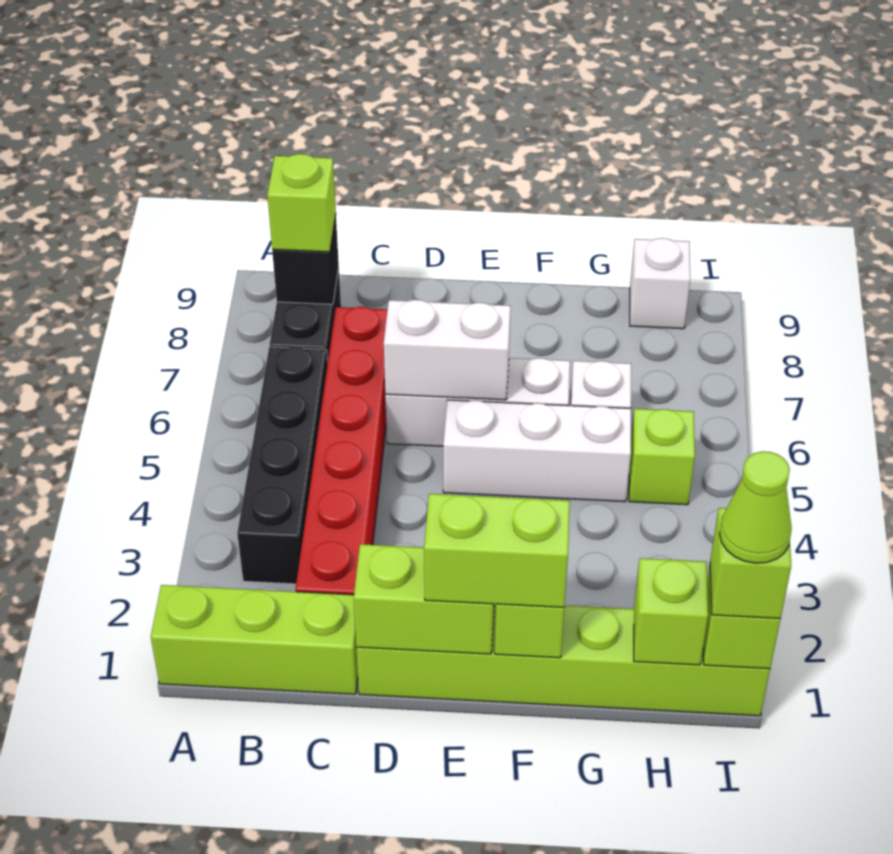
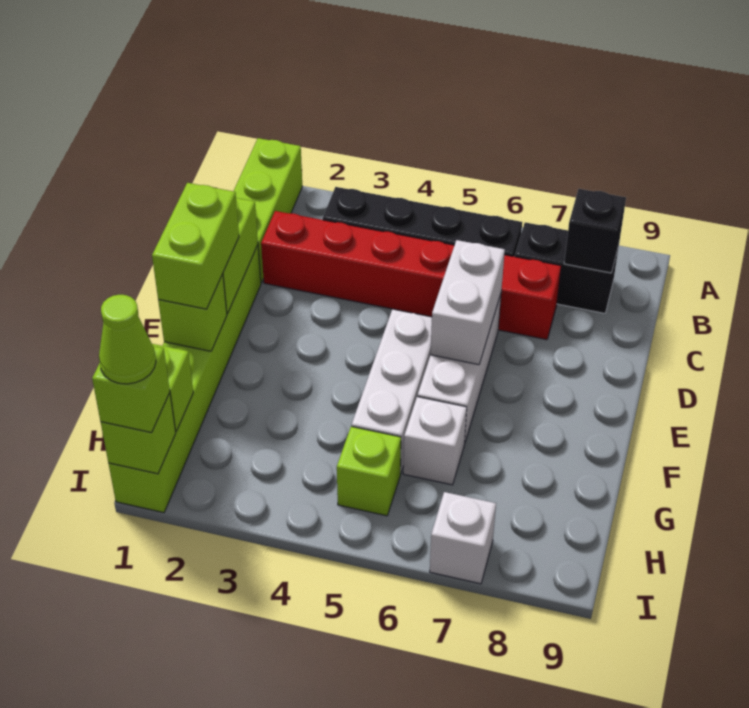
lime 1x1 brick [267,154,336,252] -> none
white 1x1 brick [630,238,690,329] -> white 1x1 brick moved to [430,492,496,584]

